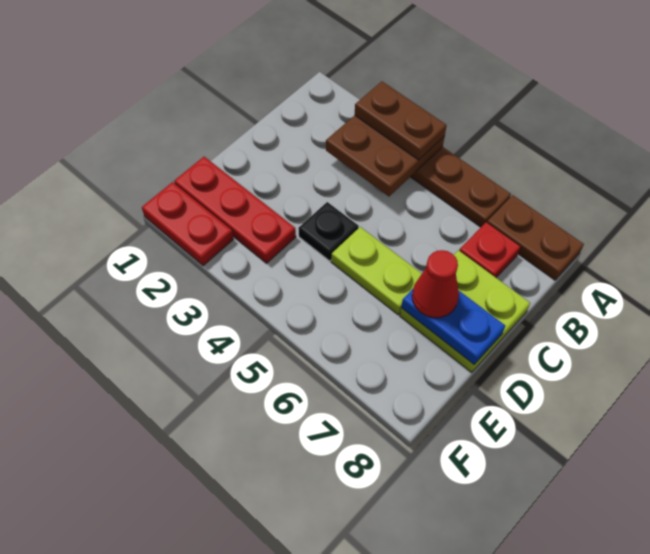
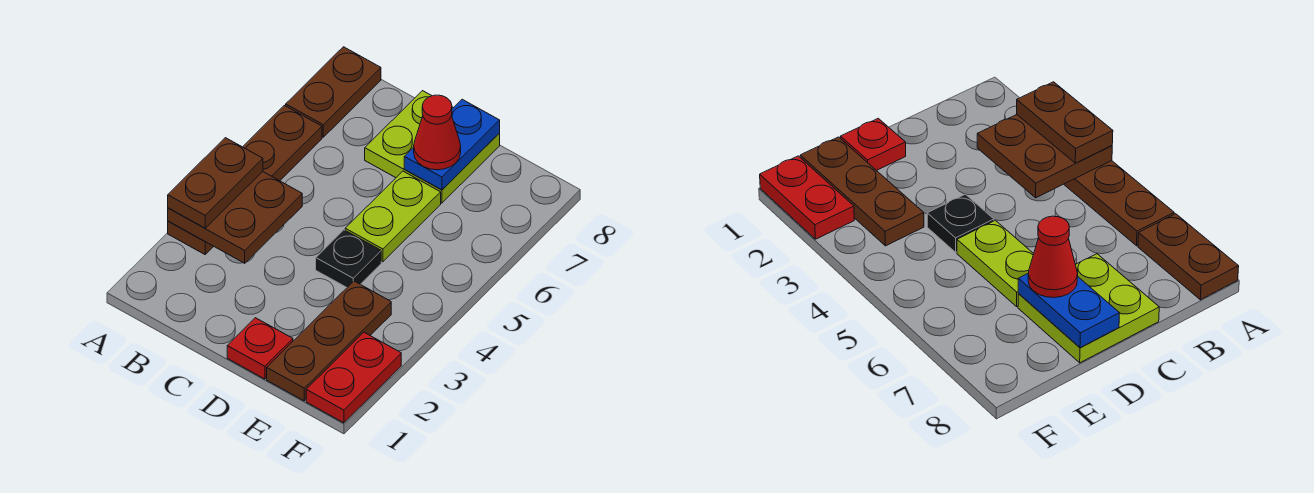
red 1x1 plate [459,222,520,277] -> red 1x1 plate moved to [227,318,293,379]
red 1x3 plate [174,157,296,263] -> brown 1x3 plate [267,281,391,401]

